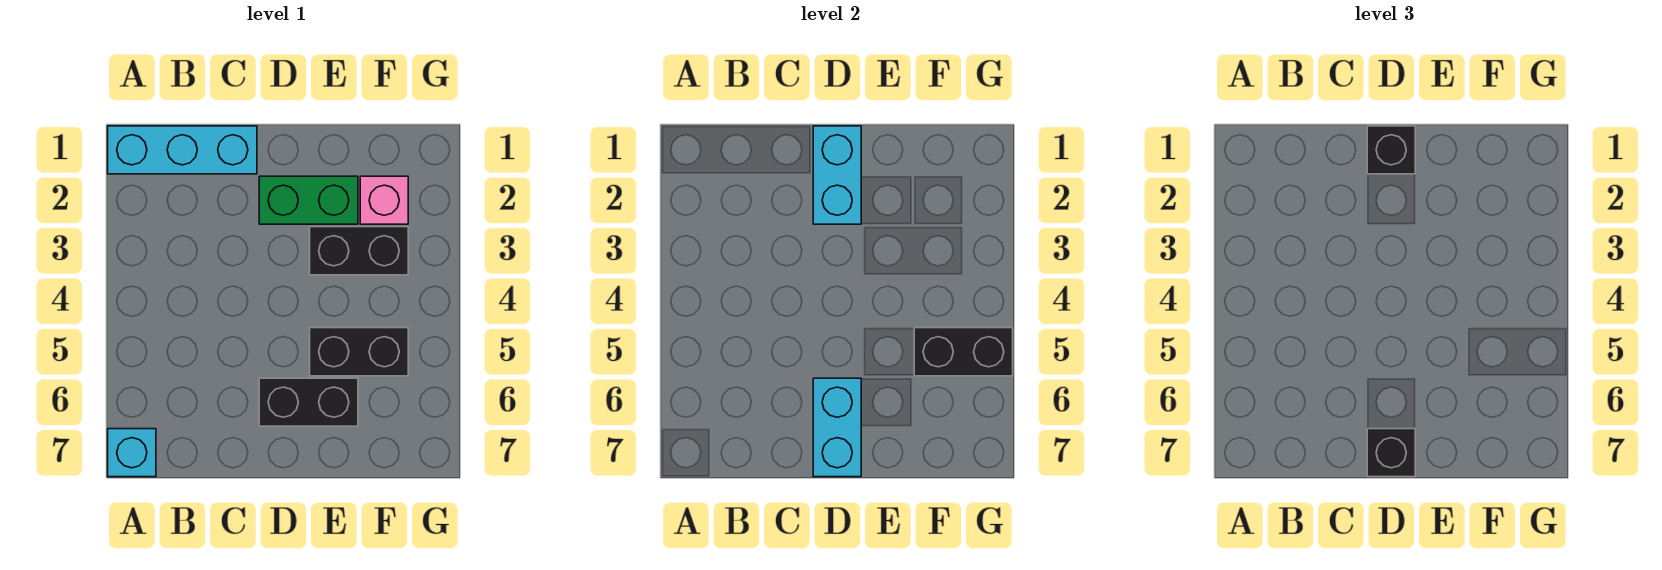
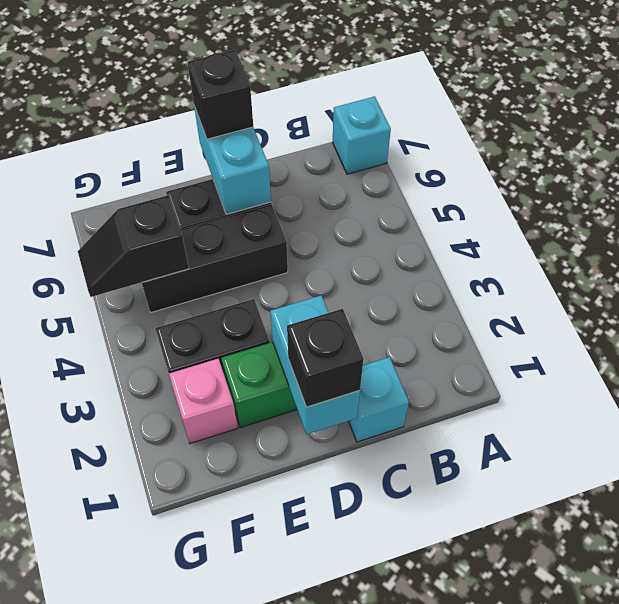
cyan 1x3 brick [108,126,257,174] -> cyan 1x1 brick [349,357,409,442]
black 1x2 brick [310,328,408,376] -> black 1x3 brick [142,204,288,312]
black 1x2 brick [914,328,1013,376] -> black 1x2 slope [78,195,189,297]

